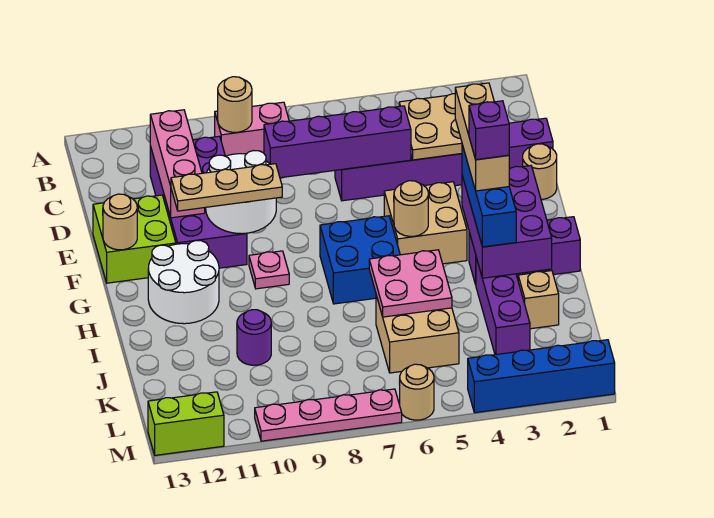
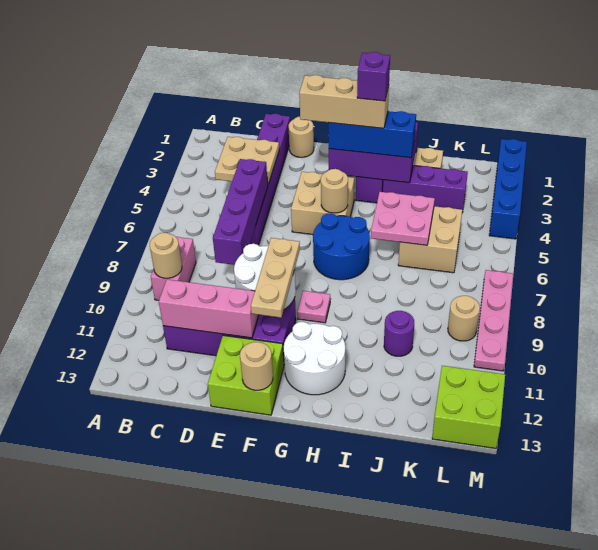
blue 2x2 brick [320,216,400,304] -> blue 2x2 round brick [313,213,370,280]
tan 1x1 round brick [400,364,434,420] -> tan 1x1 round brick moved to [448,296,480,341]
lime 1x2 brick [148,392,224,455] -> lime 2x2 brick [432,366,505,449]

